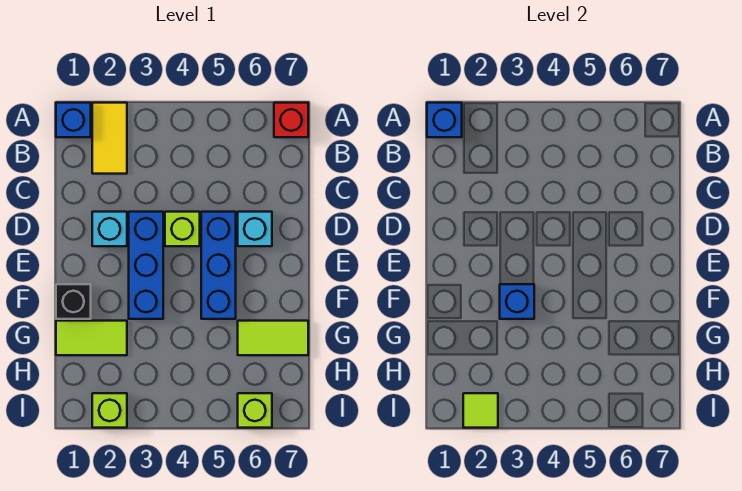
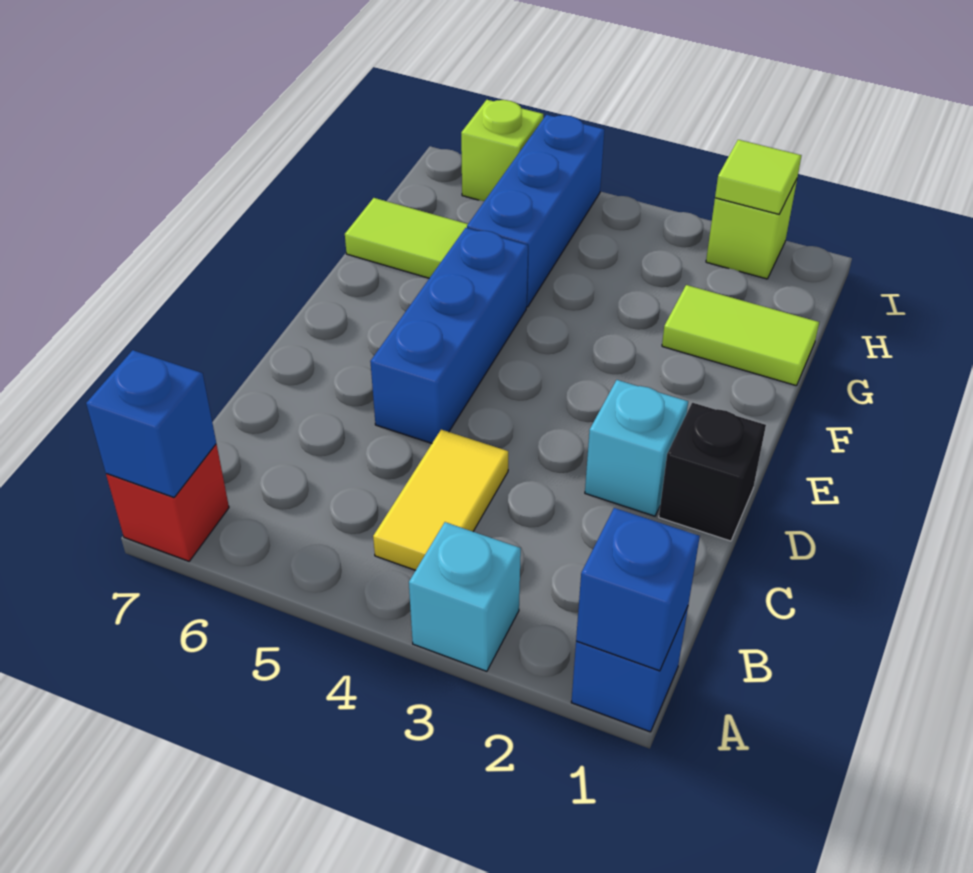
yellow 1x2 tile [92,103,127,174] -> yellow 1x2 tile moved to [373,430,508,570]
blue 1x3 brick [129,212,163,319] -> blue 1x3 brick moved to [467,115,604,307]
lime 1x1 brick [165,212,200,246] -> none
cyan 1x1 brick [238,212,272,246] -> cyan 1x1 brick moved to [409,522,521,671]
black 1x1 brick [56,284,91,319] -> black 1x1 brick moved to [659,403,766,541]
blue 1x1 brick [500,284,534,319] -> blue 1x1 brick moved to [86,350,216,497]

